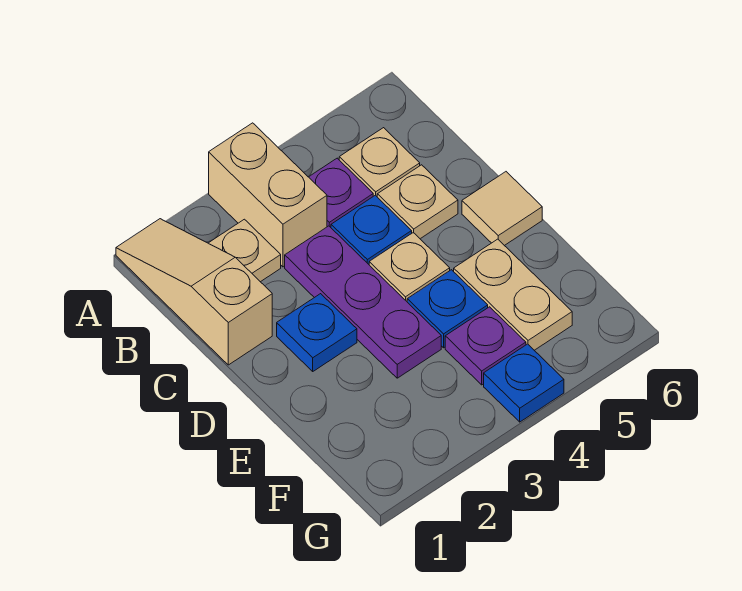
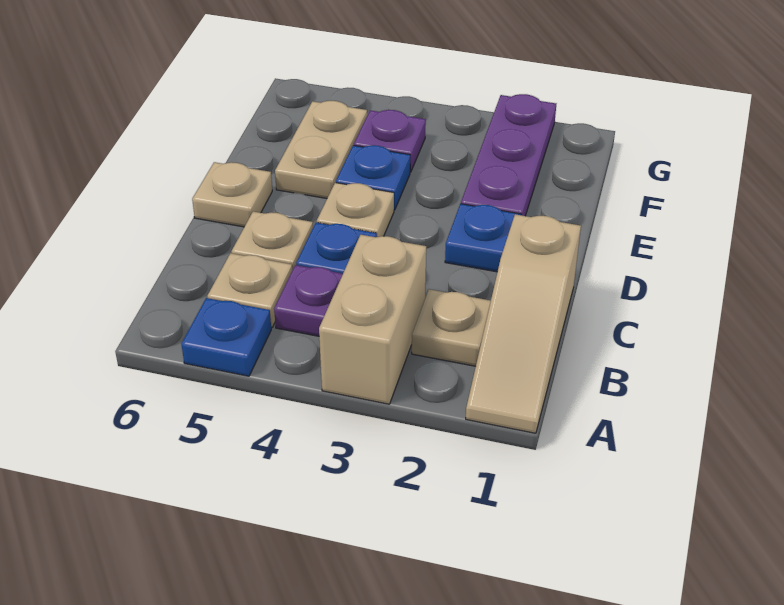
purple 1x3 plate [285,226,441,378] -> purple 1x3 plate moved to [461,94,556,216]
tan 1x1 tile [462,172,542,246] -> tan 1x1 plate [192,162,272,227]
blue 1x1 plate [484,344,564,422] -> blue 1x1 plate moved to [181,298,271,376]

